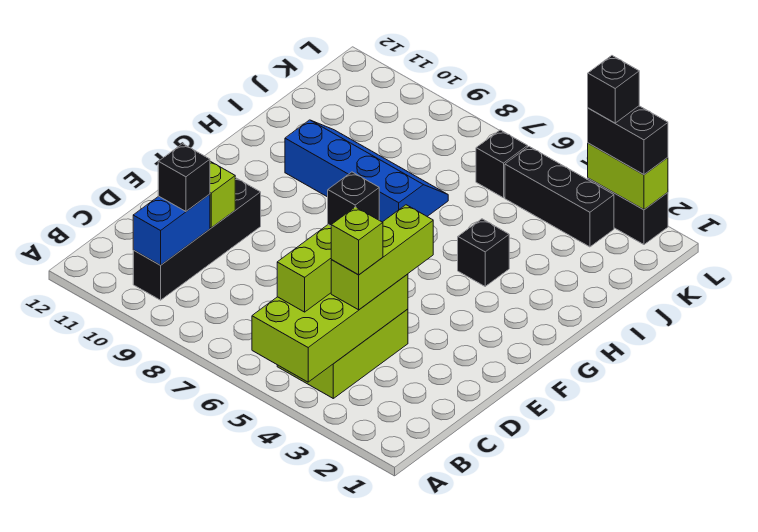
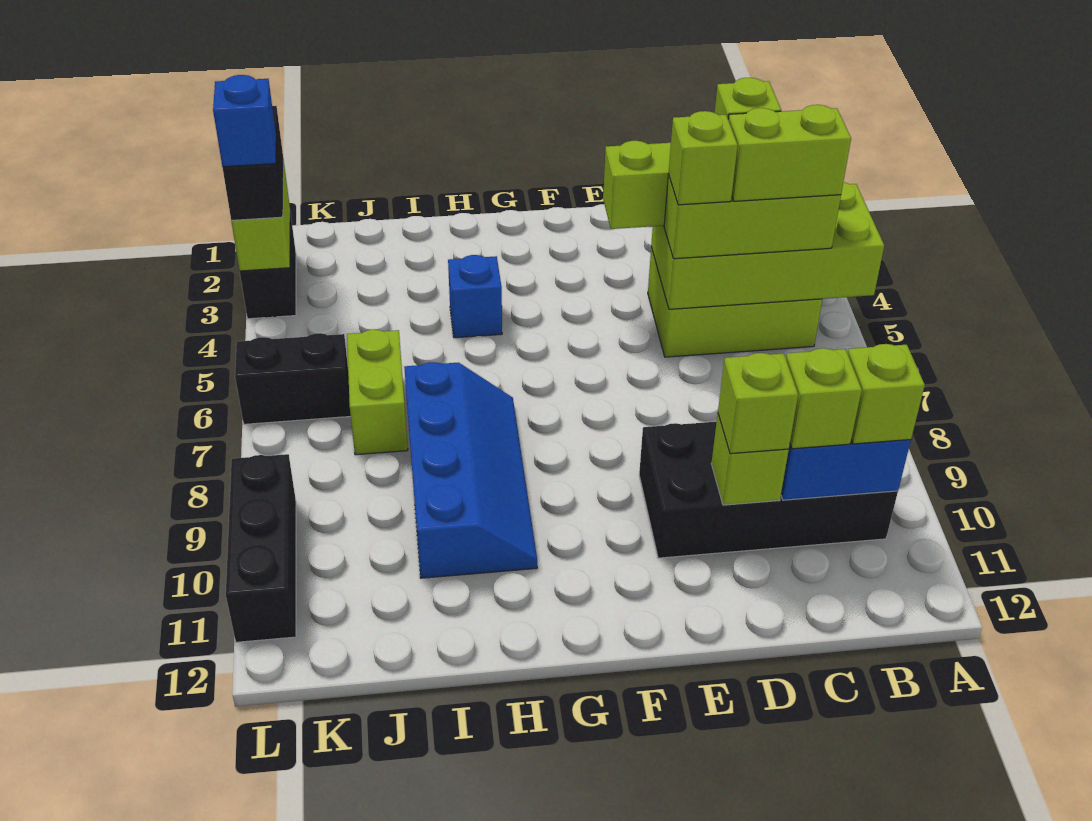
none -> lime 1x2 brick [728,105,851,201]
black 1x4 brick [133,178,261,300] -> black 2x4 brick [639,422,898,558]
none -> lime 1x1 brick [848,344,925,444]
black 1x1 brick [158,144,210,211] -> lime 1x1 brick [786,348,862,449]
black 1x1 brick [328,172,379,226] -> lime 1x1 brick [668,111,738,205]
none -> lime 1x1 brick [718,353,798,454]
black 1x1 brick [458,219,509,286] -> blue 1x1 brick [448,255,502,338]
blue 2x4 slope [285,120,448,222] -> blue 2x4 slope turned to [404,362,537,578]
none -> lime 1x2 brick [347,330,408,455]
black 1x3 brick [505,147,614,247] -> black 1x3 brick moved to [226,454,296,642]
black 1x1 brick [476,130,528,198] -> black 1x2 brick [235,333,351,424]
black 1x1 brick [588,56,639,123] -> blue 1x1 brick [213,75,276,167]

